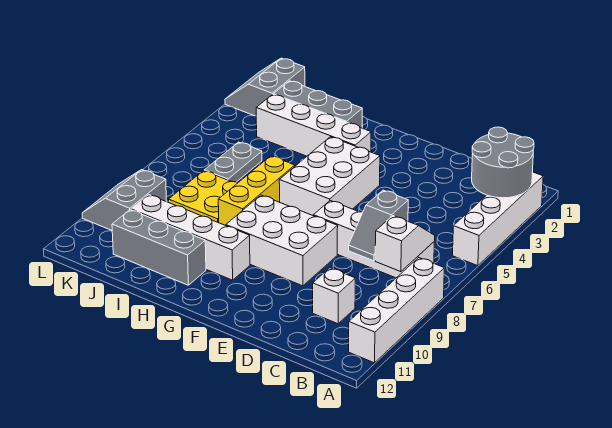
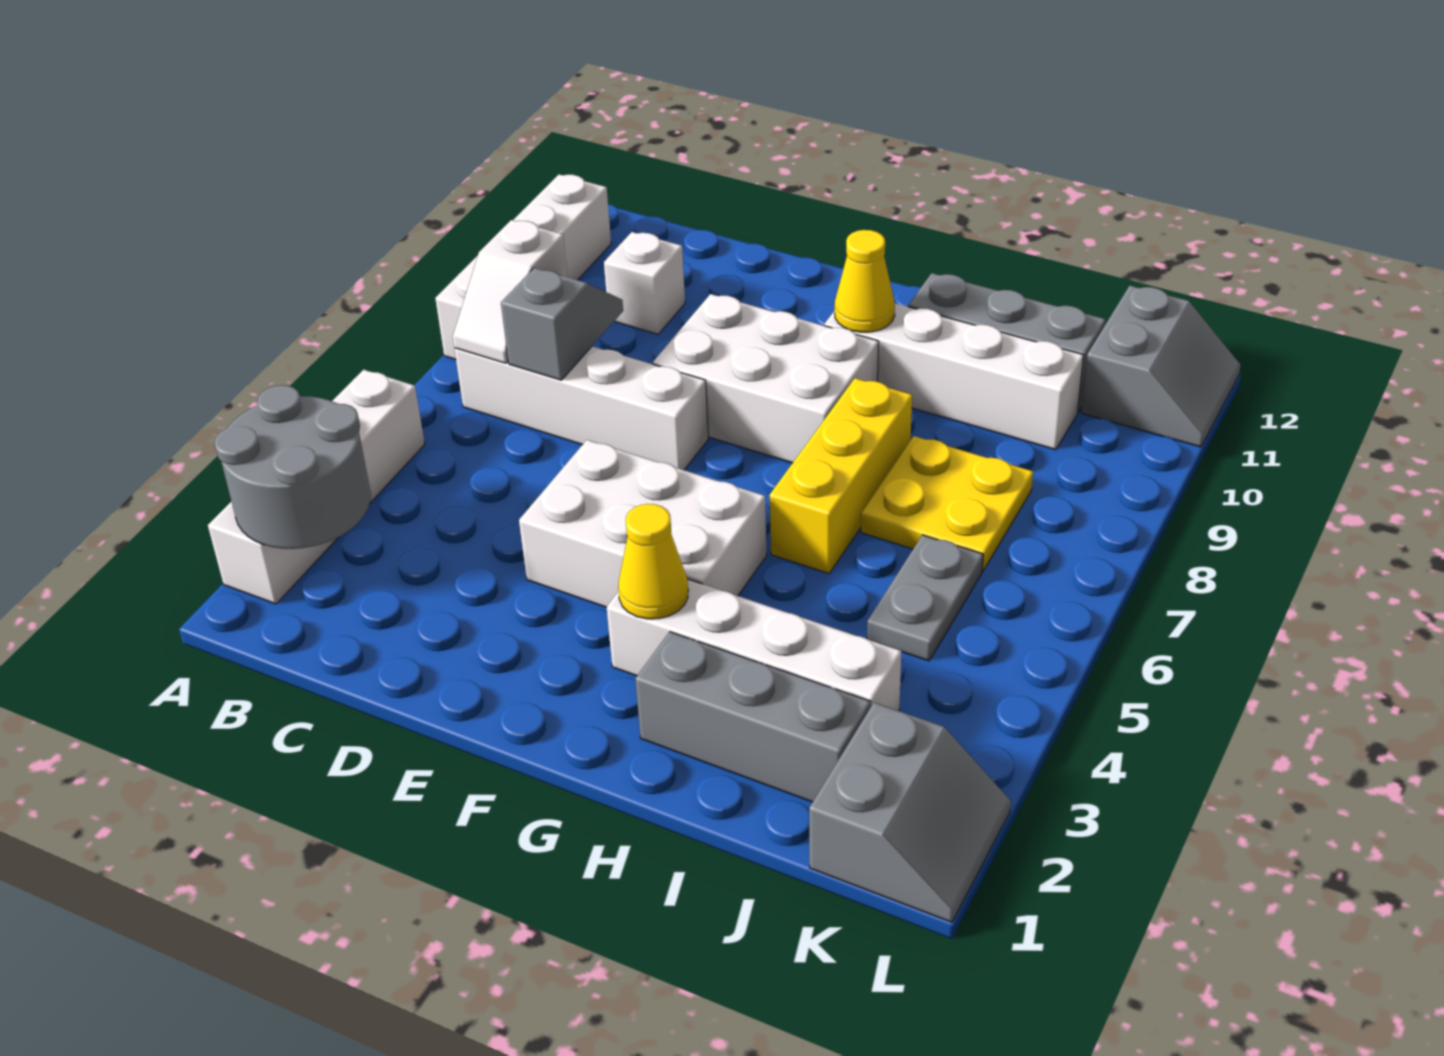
white 2x3 brick [279,137,380,215] -> white 2x3 brick turned to [519,440,767,607]
none -> yellow 1x1 cone [618,504,688,619]
none -> yellow 1x1 cone [835,230,895,332]
grey 2x2 slope [82,170,167,230] -> grey 2x2 slope moved to [1081,286,1240,447]

